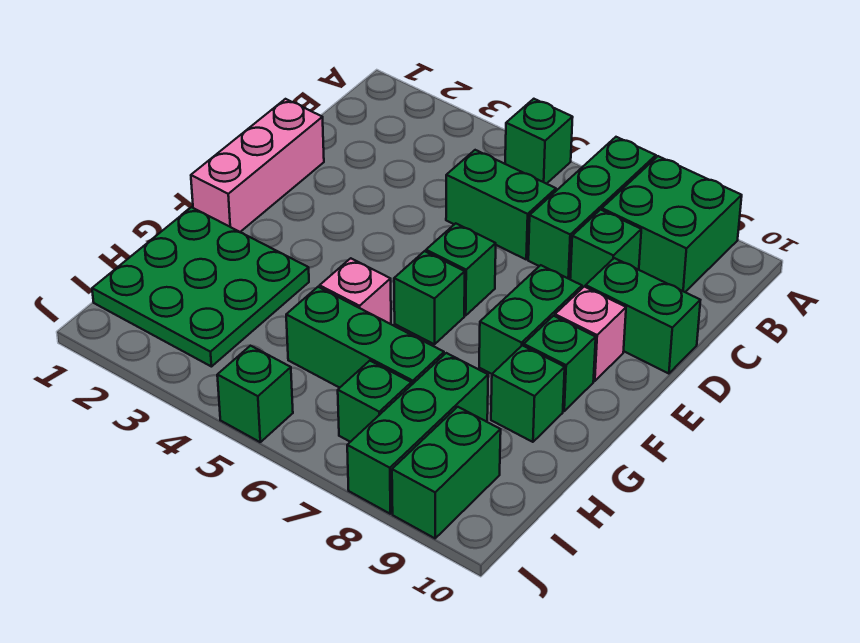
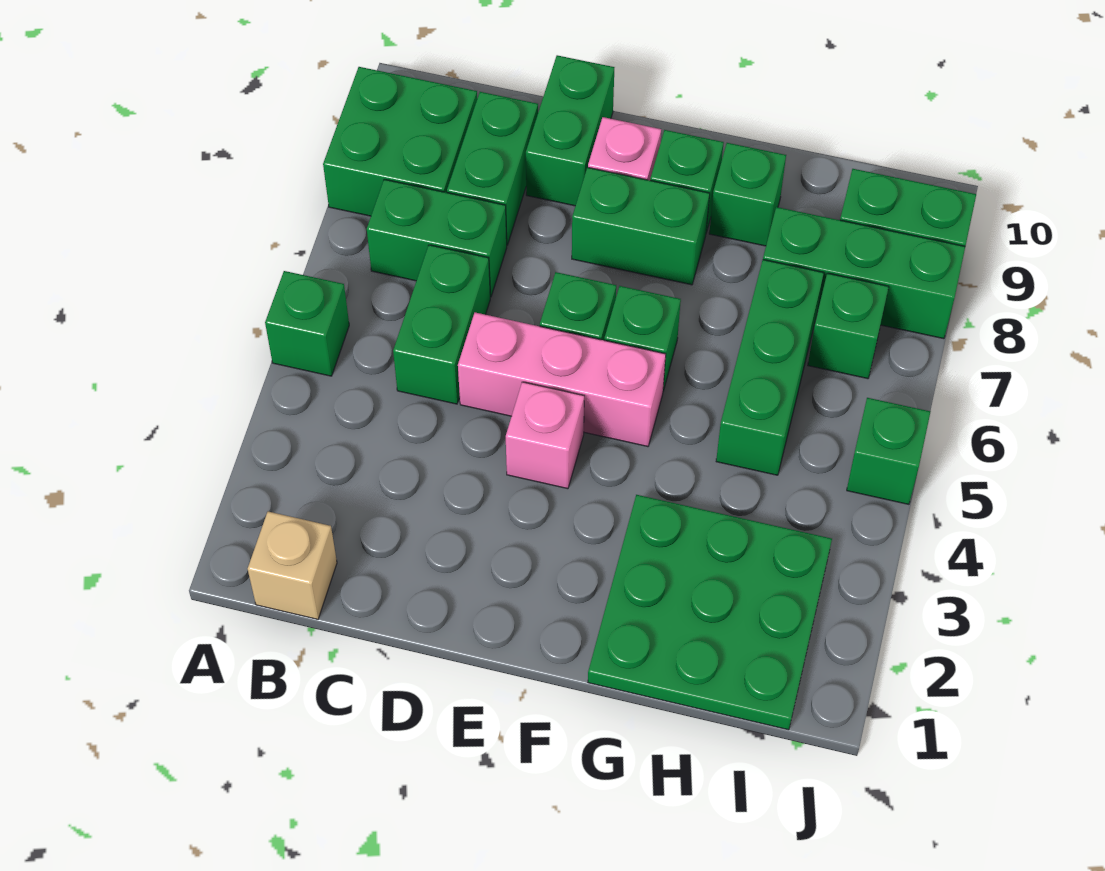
green 1x3 brick [528,137,656,279] -> green 1x2 brick [367,179,507,297]
none -> tan 1x1 brick [248,511,337,619]
green 1x1 brick [570,210,641,287] -> green 1x2 brick [447,92,538,245]
pink 1x3 brick [191,99,324,232] -> pink 1x3 brick moved to [458,312,666,447]
pink 1x1 brick [320,258,391,324] -> pink 1x1 brick moved to [506,382,584,489]

